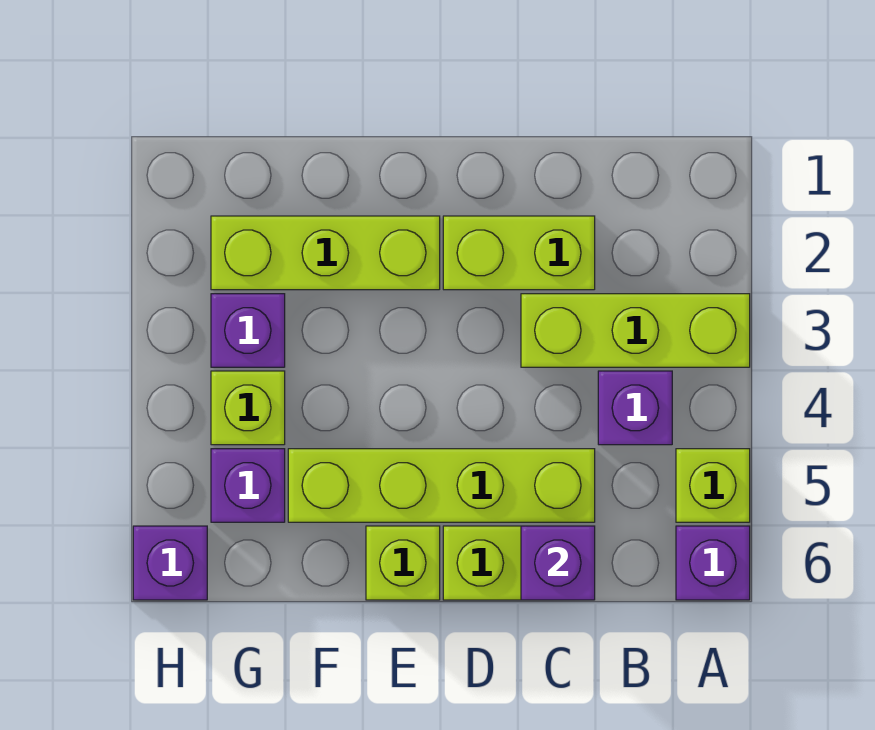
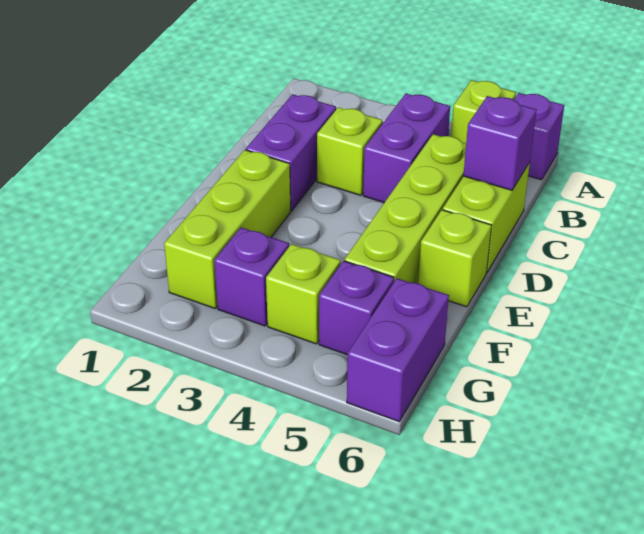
lime 1x3 brick [521,294,750,367] -> lime 1x1 brick [317,107,383,195]
purple 1x1 brick [598,371,672,445] -> purple 1x2 brick [363,94,450,203]
lime 1x2 brick [443,216,595,290] -> purple 1x2 brick [246,94,336,211]
purple 1x1 brick [133,526,207,600] -> purple 1x2 brick [347,278,449,421]

